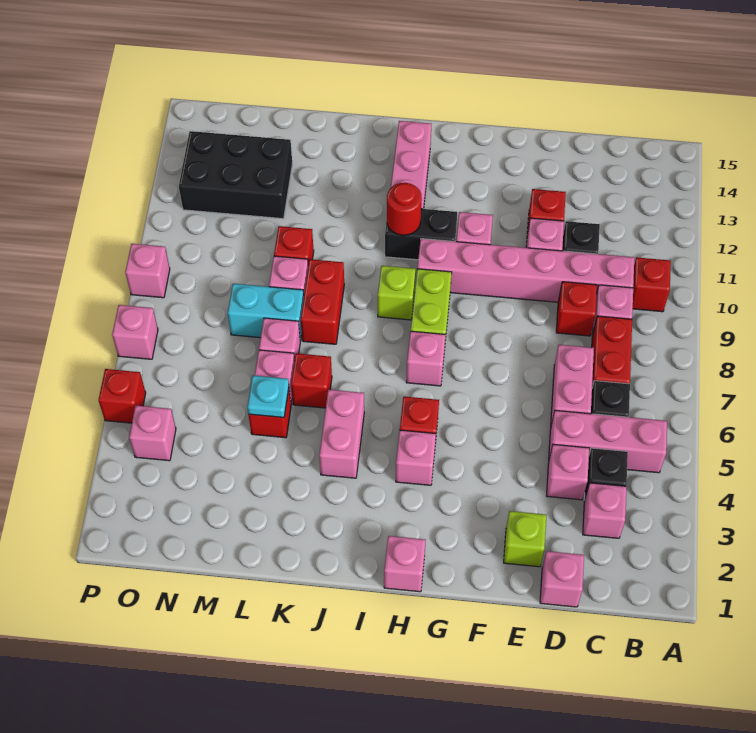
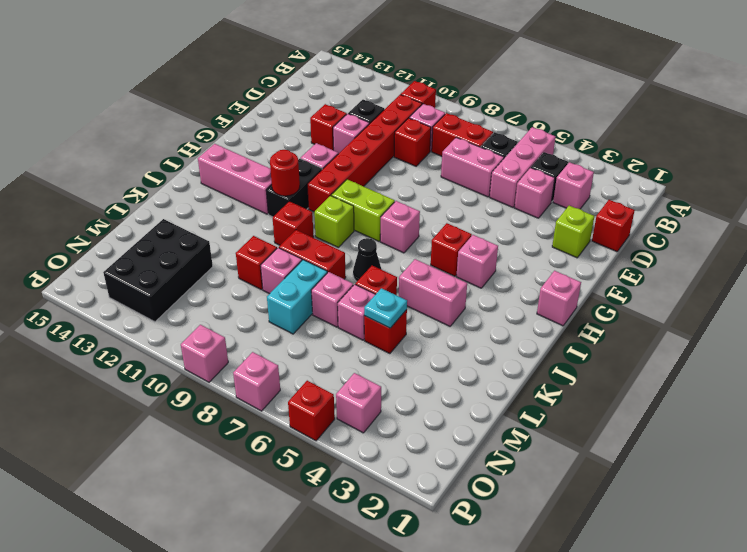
pink 1x6 brick [417,239,634,302] -> red 1x6 brick [307,95,422,212]
pink 1x1 brick [540,551,584,607] -> red 1x1 brick [592,200,635,252]
none -> black 1x1 cone [353,238,382,281]
none -> red 1x1 brick [273,201,314,245]

